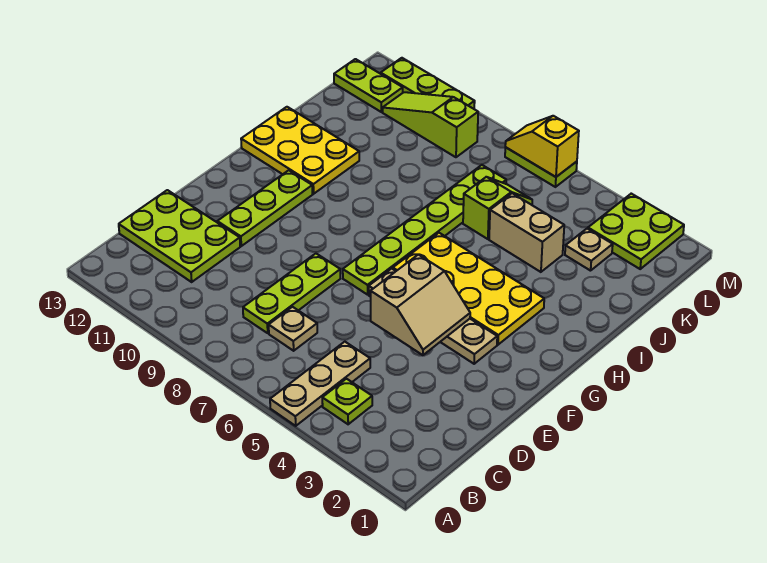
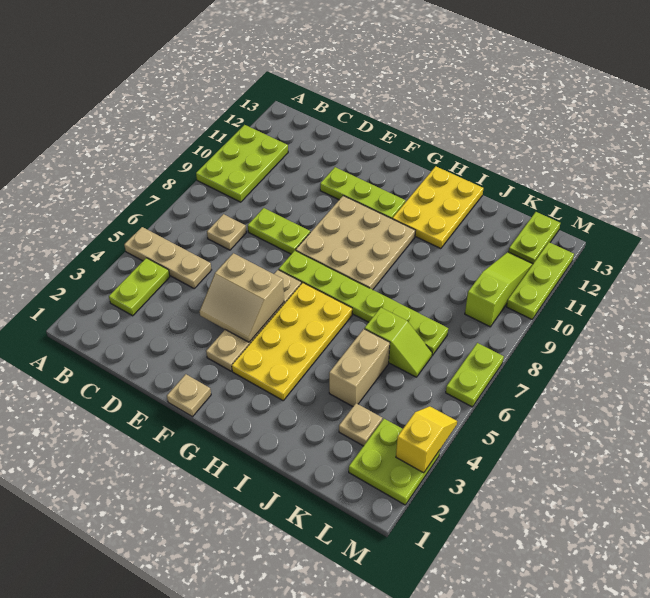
lime 1x1 plate [322,379,372,424] -> lime 1x2 plate [109,258,170,316]
lime 1x3 plate [243,254,340,333] -> lime 1x2 plate [248,208,310,254]
lime 2x3 plate [119,190,240,282] -> lime 2x3 plate moved to [196,125,288,202]
none -> tan 1x1 plate [167,374,211,417]
none -> tan 3x3 plate [296,196,416,290]
yellow 1x2 slope [505,116,579,177] -> yellow 1x2 slope moved to [396,406,457,473]

